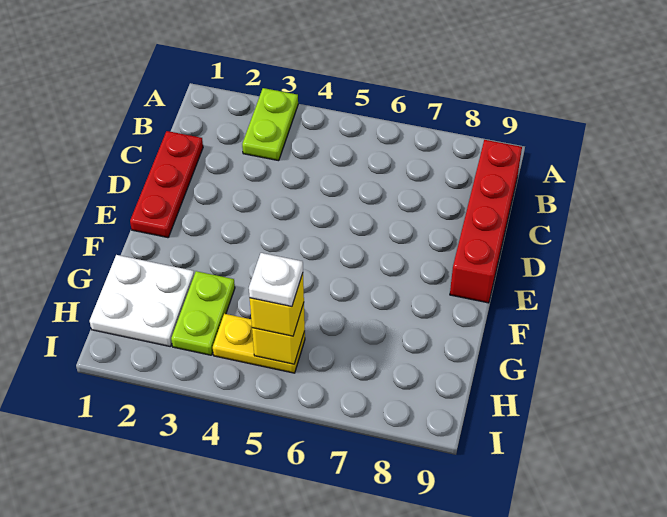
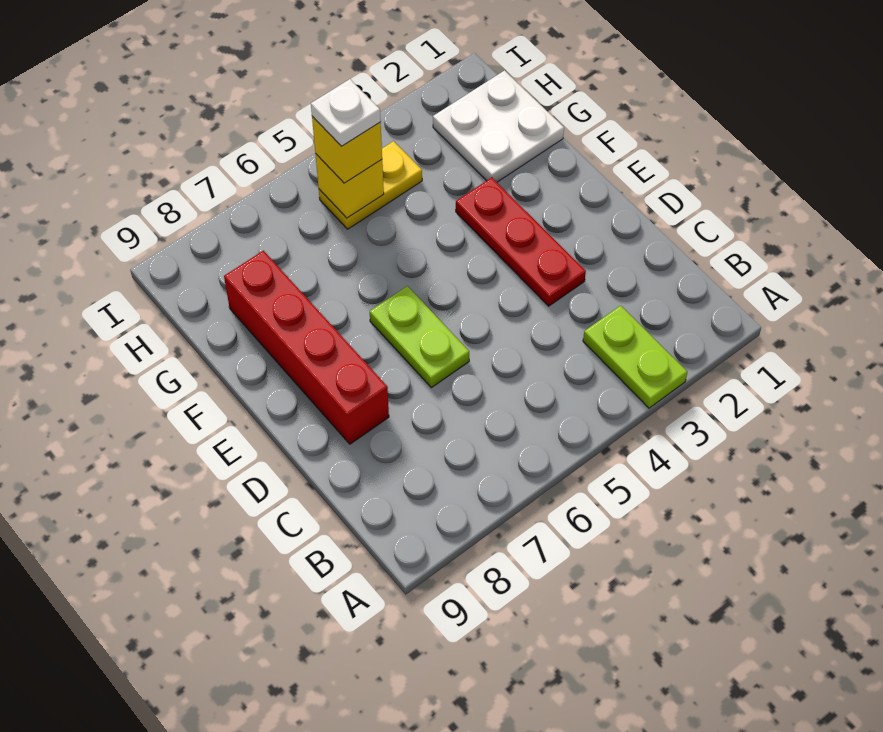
red 1x4 brick [450,140,522,303] -> red 1x4 brick moved to [224,251,389,444]
red 1x3 plate [130,131,203,238] -> red 1x3 plate moved to [456,178,586,306]
lime 1x2 plate [171,271,235,355] -> lime 1x2 plate moved to [370,286,469,388]

